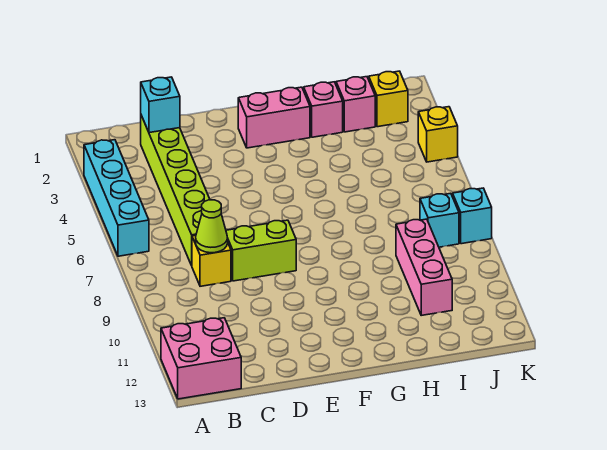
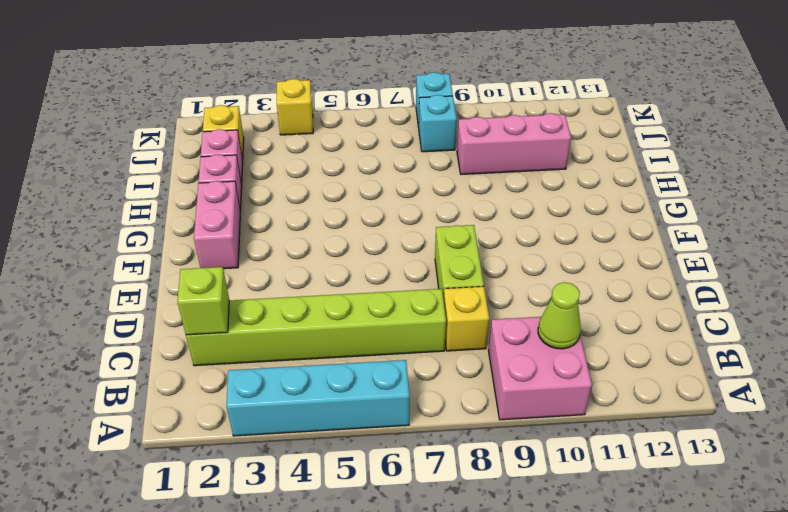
pink 2x2 brick [161,318,241,399] -> pink 2x2 brick moved to [488,317,592,420]
cyan 1x1 brick [141,77,180,133] -> lime 1x1 brick [177,267,229,335]
lime 1x1 cone [196,200,228,253] -> lime 1x1 cone moved to [538,282,581,349]

